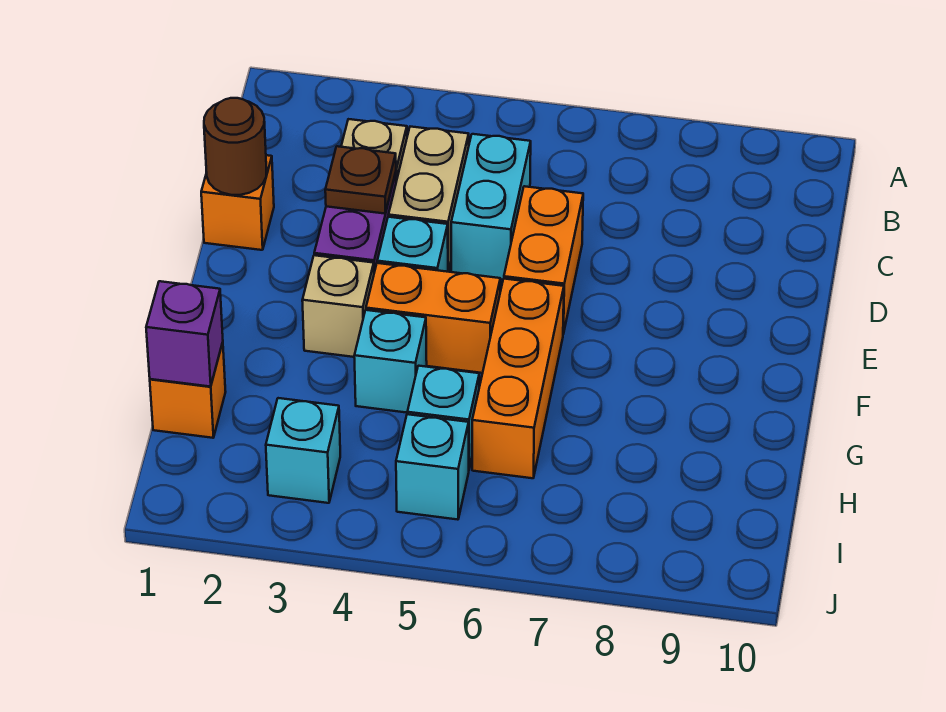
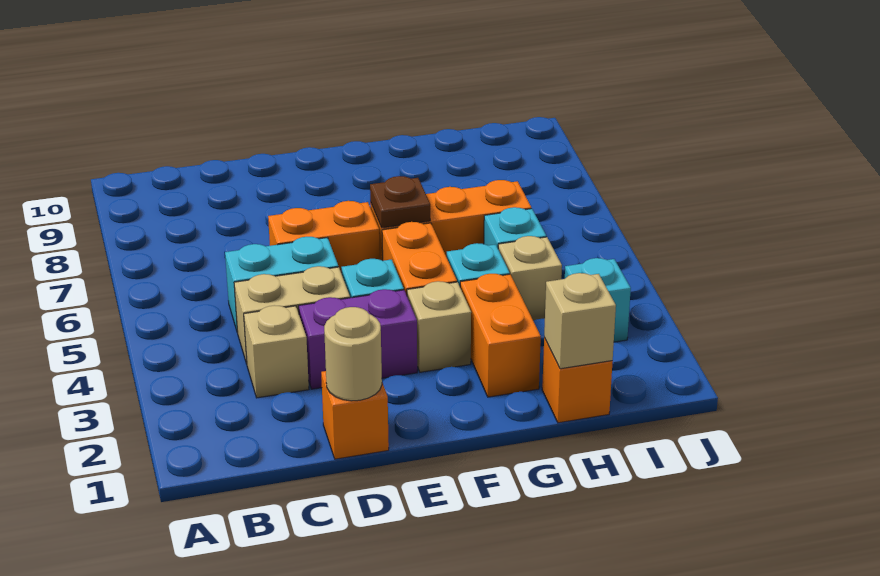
brown 1x1 round brick [204,98,266,195] -> tan 1x1 round brick [324,307,382,401]
brown 1x1 plate [325,146,396,214] -> brown 1x1 plate moved to [370,176,430,228]
none -> orange 1x2 brick [460,274,541,397]
purple 1x1 brick [146,281,223,387] -> tan 1x1 brick [544,273,616,369]
none -> tan 1x1 brick [498,236,562,321]
cyan 1x1 brick [396,414,469,520] -> none

